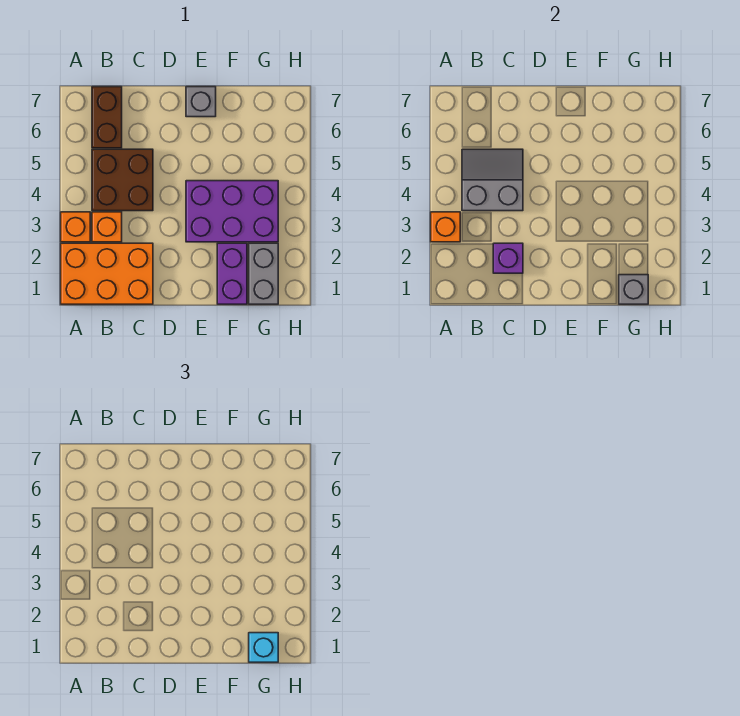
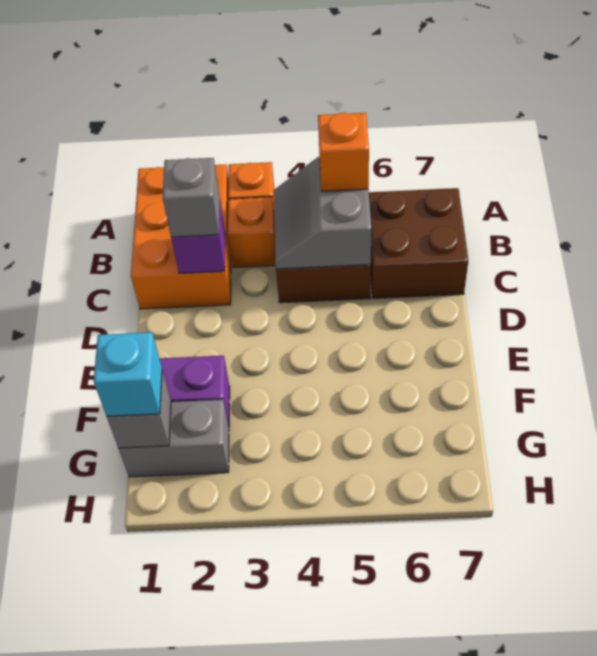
orange 1x1 brick [431,212,460,242] -> orange 1x1 brick moved to [318,113,369,191]
grey 2x2 slope [462,149,523,211] -> grey 2x2 slope turned to [274,157,371,269]
brown 1x2 brick [92,87,122,148] -> brown 2x2 brick [369,188,468,298]
purple 2x3 brick [186,181,278,242] -> none
grey 1x1 brick [186,87,216,117] -> grey 1x1 brick moved to [163,158,220,237]

